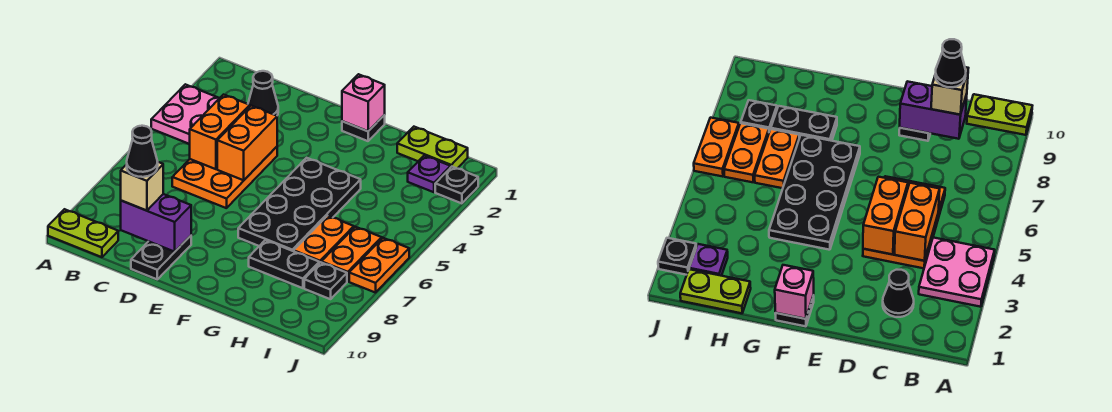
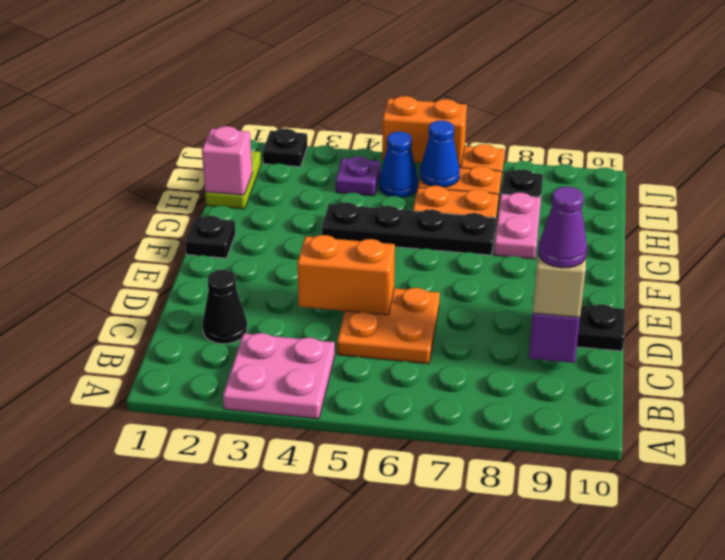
lime 1x2 plate [48,209,118,257] -> none
orange 2x3 plate [172,147,277,208] -> orange 2x2 plate [337,288,440,364]
orange 1x2 brick [190,95,250,169] -> orange 1x2 brick moved to [382,96,467,166]
black 1x1 cone [127,126,158,177] -> purple 1x1 cone [538,187,587,268]
pink 1x1 brick [342,74,385,131] -> pink 1x1 brick moved to [202,126,252,195]
black 2x4 plate [238,158,361,251] -> black 1x4 plate [322,202,496,255]
black 1x2 plate [249,240,319,288] -> pink 1x2 plate [494,193,541,259]
purple 1x1 plate [408,155,451,192] -> purple 1x1 plate moved to [336,156,380,196]
none -> blue 1x1 cone [379,132,418,198]
none -> blue 1x1 cone [420,120,460,187]

